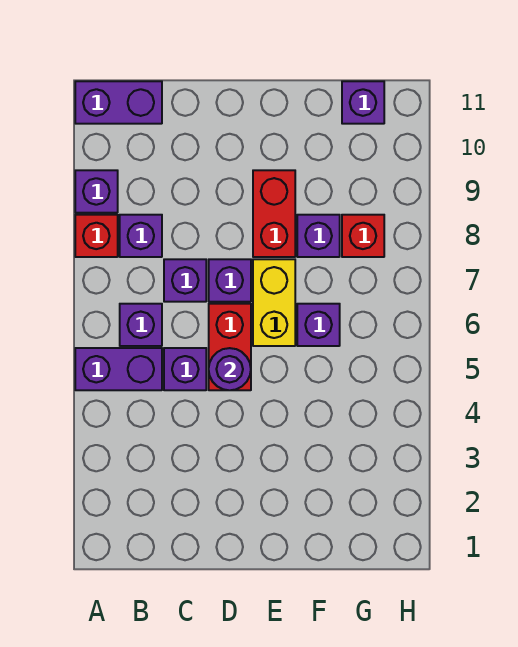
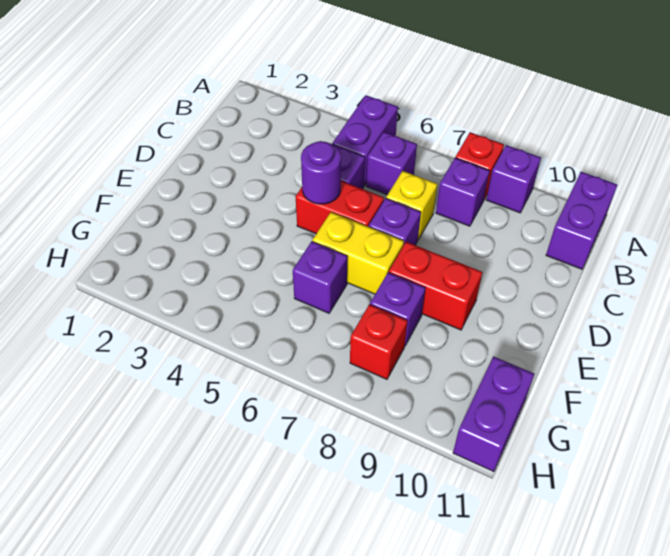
purple 1x1 brick [164,259,206,302] -> yellow 1x1 brick [386,171,437,239]
purple 1x1 brick [342,81,384,124] -> purple 1x2 brick [453,357,534,472]

